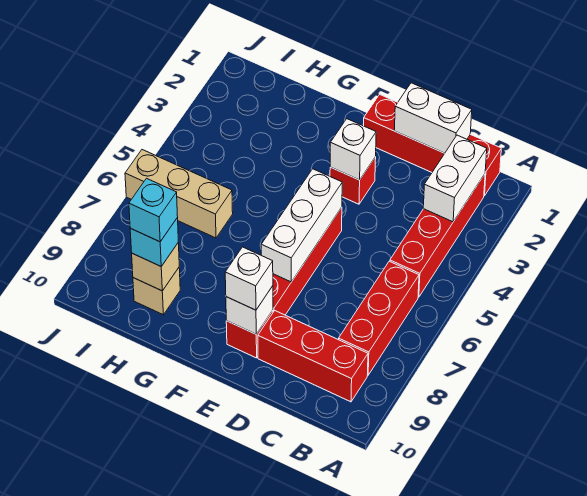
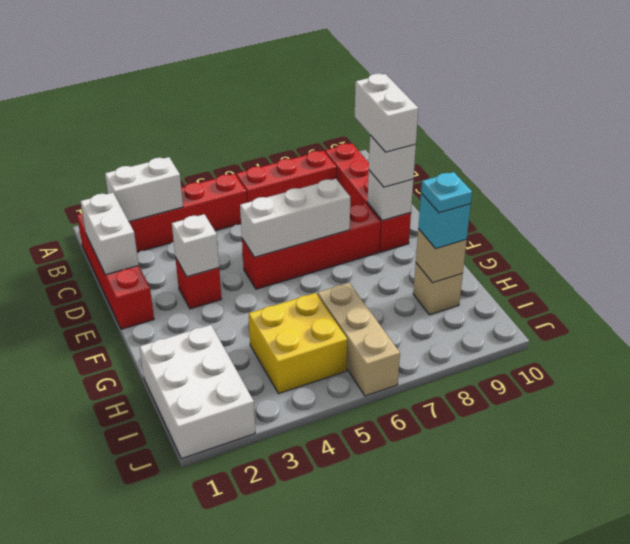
none -> white 1x2 brick [355,74,418,152]
none -> white 2x3 brick [140,325,255,459]
none -> yellow 2x2 brick [249,293,347,394]
cyan 1x1 brick [129,178,178,242] -> cyan 1x1 plate [421,172,472,213]

